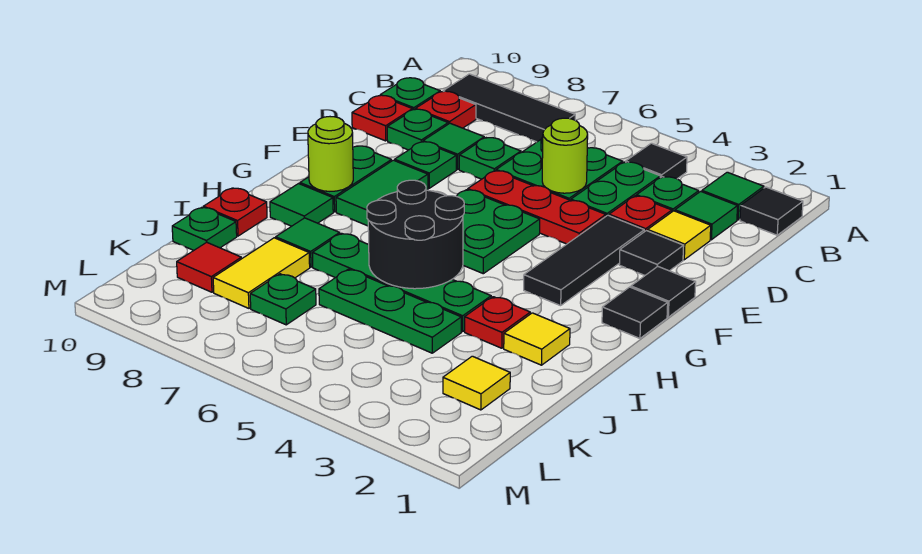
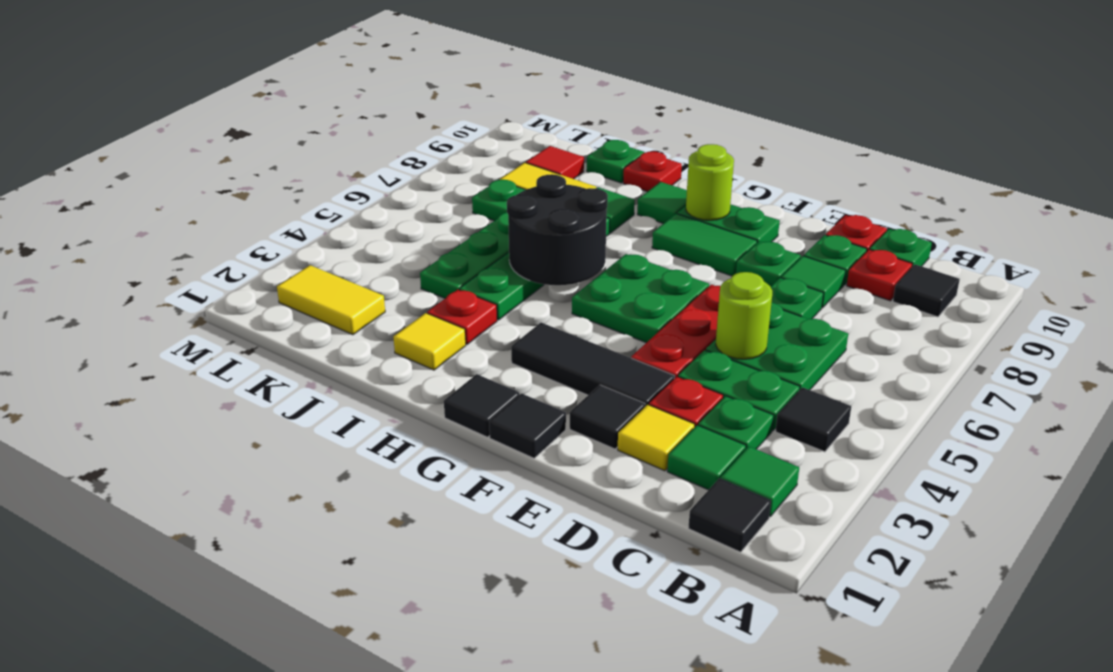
black 1x3 tile [443,74,575,142] -> black 1x1 tile [893,264,960,317]
yellow 1x1 tile [443,356,510,410] -> yellow 1x2 tile [277,265,385,335]

